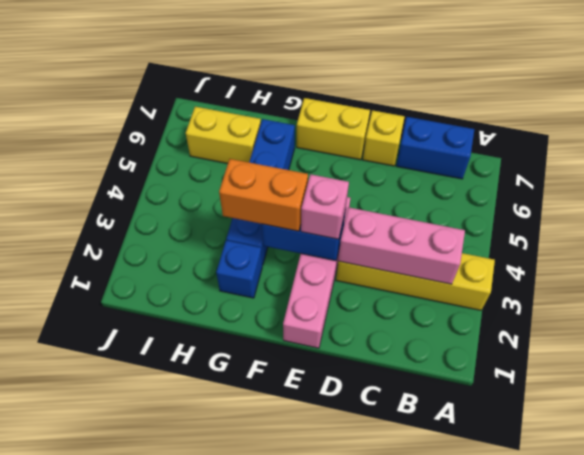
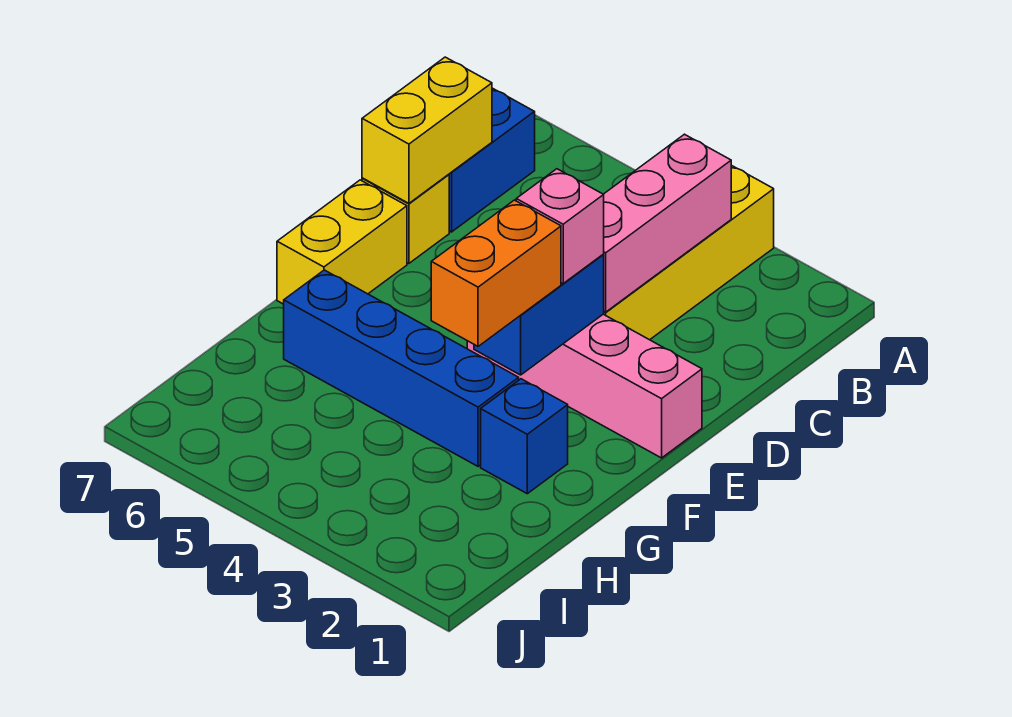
yellow 1x2 brick [186,107,261,163] -> yellow 1x2 brick moved to [362,57,492,203]

